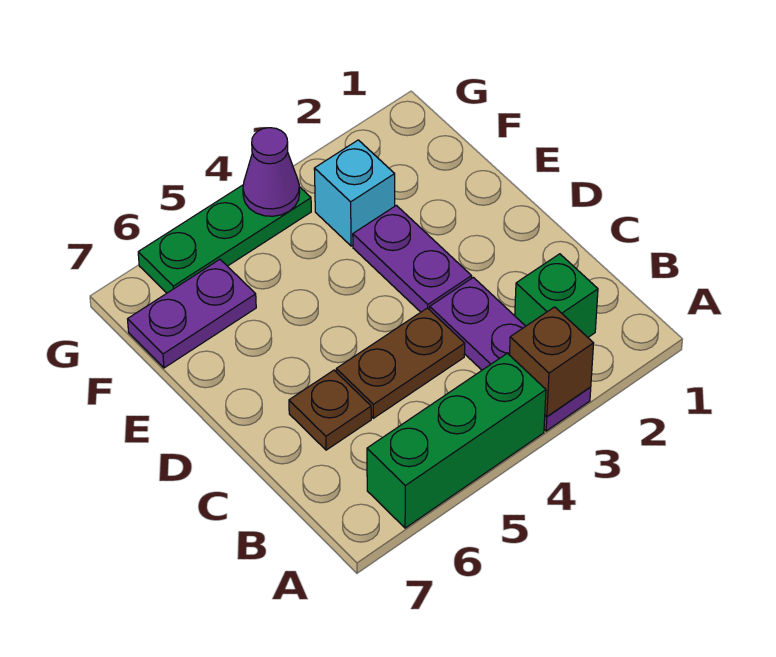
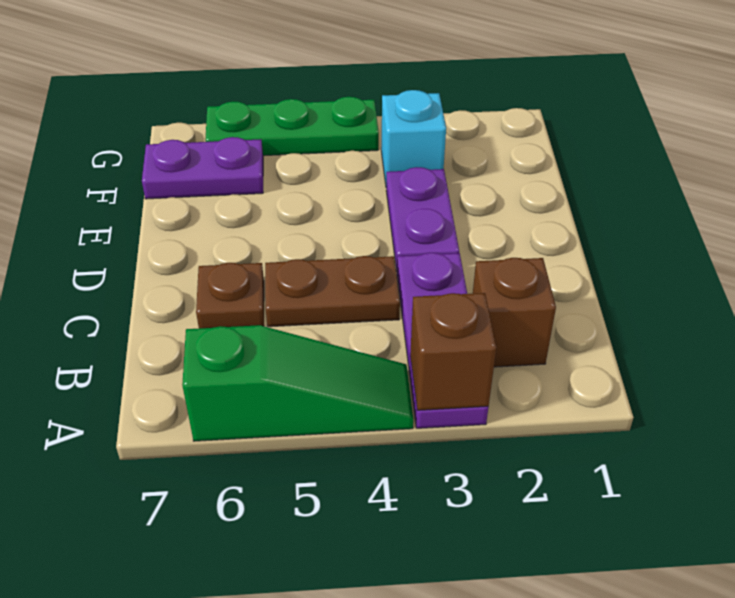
green 1x3 brick [367,353,546,528] -> green 1x3 slope [182,325,413,441]
green 1x1 brick [515,254,598,337] -> brown 1x1 brick [473,258,556,367]
purple 1x1 cone [243,128,300,216] -> none

